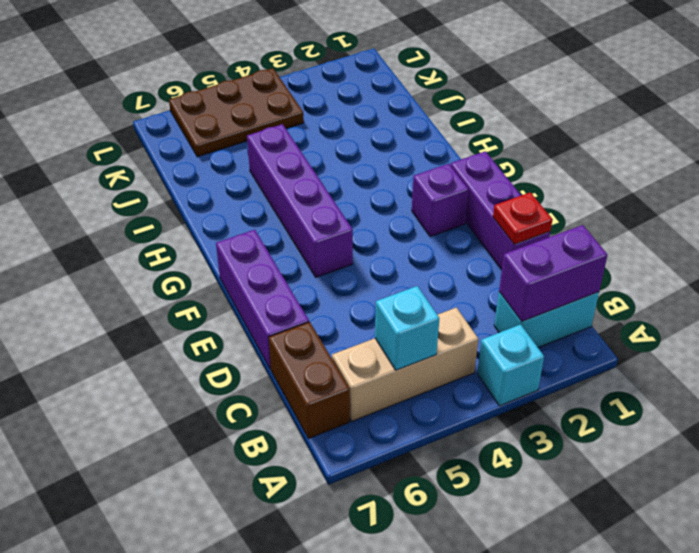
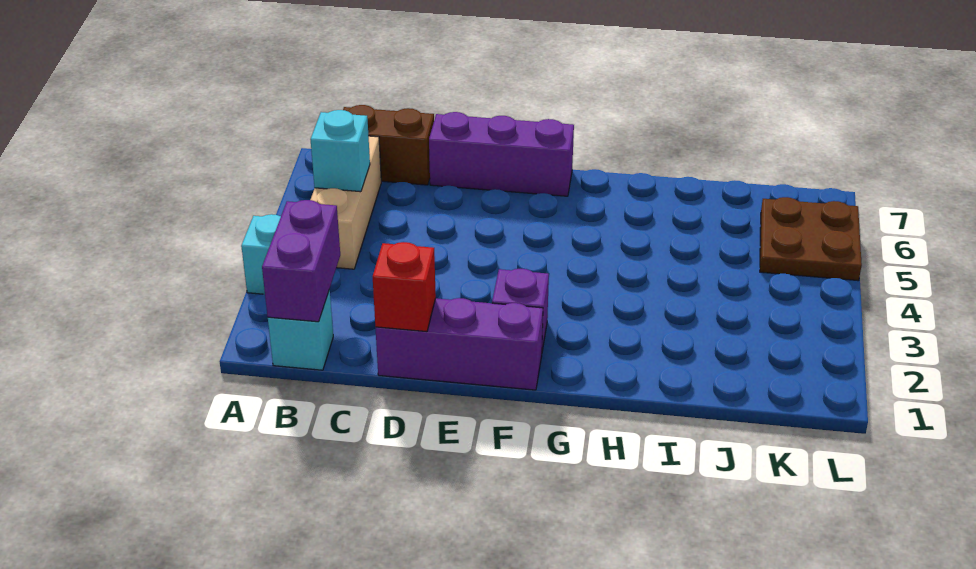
cyan 1x2 brick [494,292,599,348] -> cyan 1x1 brick [268,290,333,370]
red 1x1 plate [493,192,552,244] -> red 1x1 brick [373,242,436,332]
purple 1x4 brick [247,124,353,277] -> none
brown 2x3 plate [169,68,304,157] -> brown 2x2 plate [760,197,862,281]

